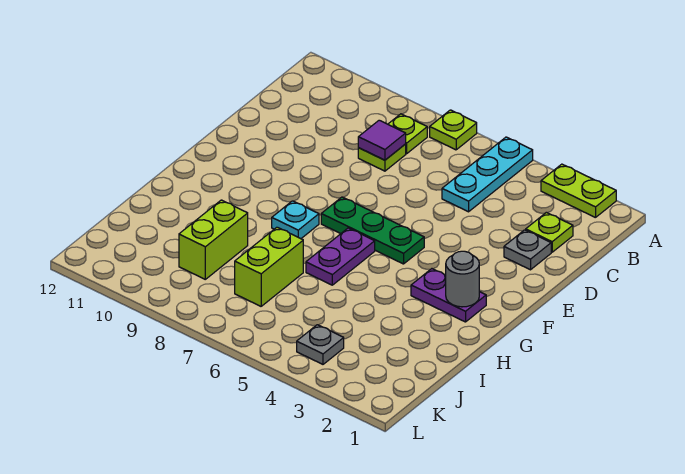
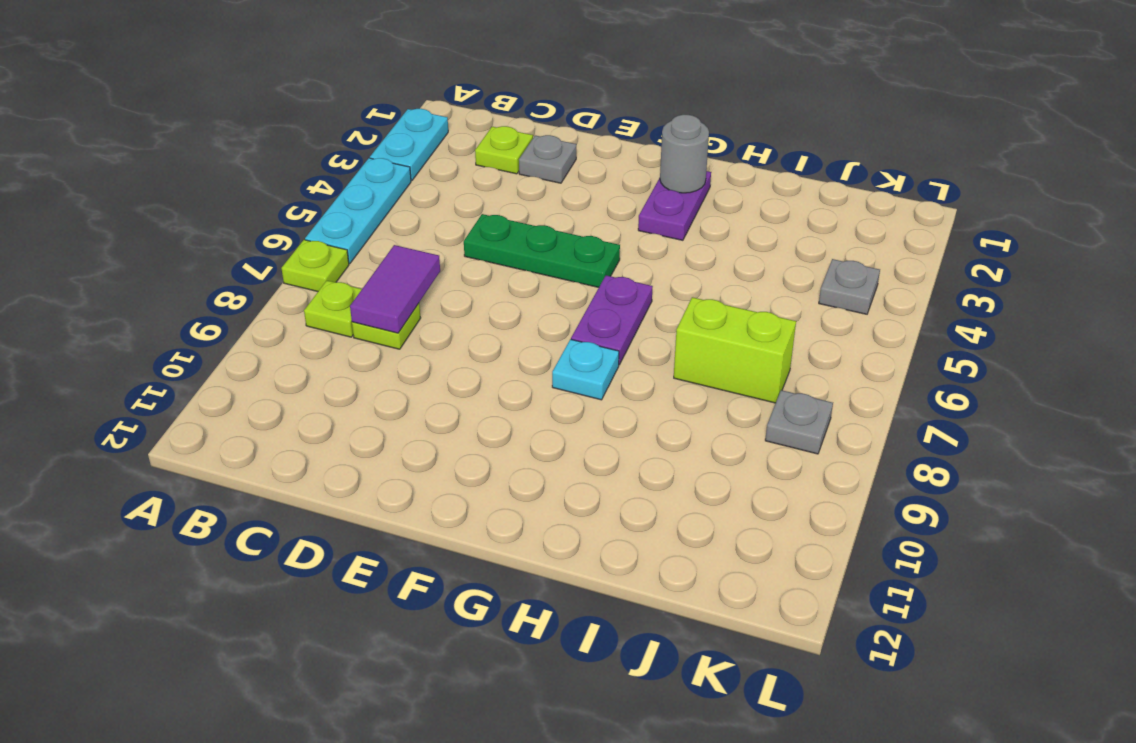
lime 1x2 plate [541,164,616,218] -> cyan 1x2 plate [370,109,448,181]
cyan 1x3 plate [442,137,533,212] -> cyan 1x3 plate turned to [305,158,411,264]
purple 1x1 tile [358,120,406,160] -> purple 1x2 tile [350,245,440,333]
green 1x3 plate [321,197,424,264] -> green 1x3 plate turned to [464,214,620,287]
purple 1x2 plate [306,228,375,285] -> purple 1x2 plate turned to [571,275,653,365]
lime 1x2 brick [179,200,248,279] -> none
none -> grey 1x1 plate [765,390,833,454]

